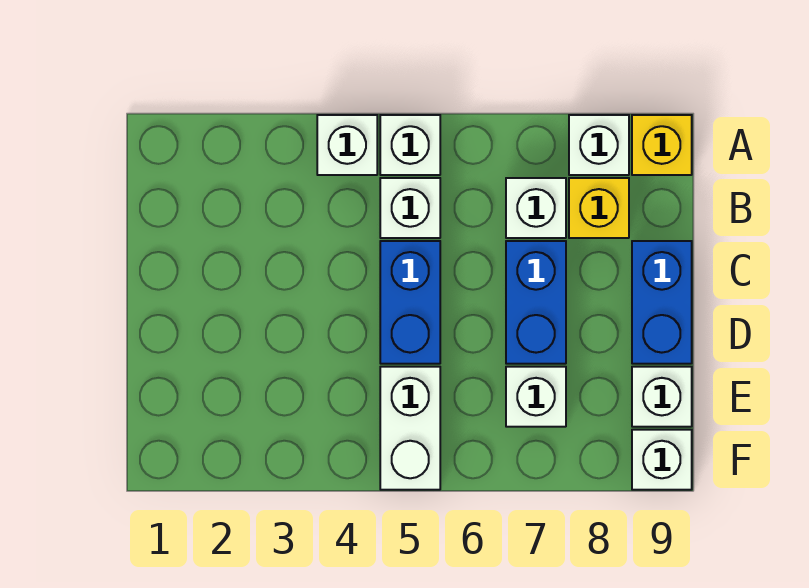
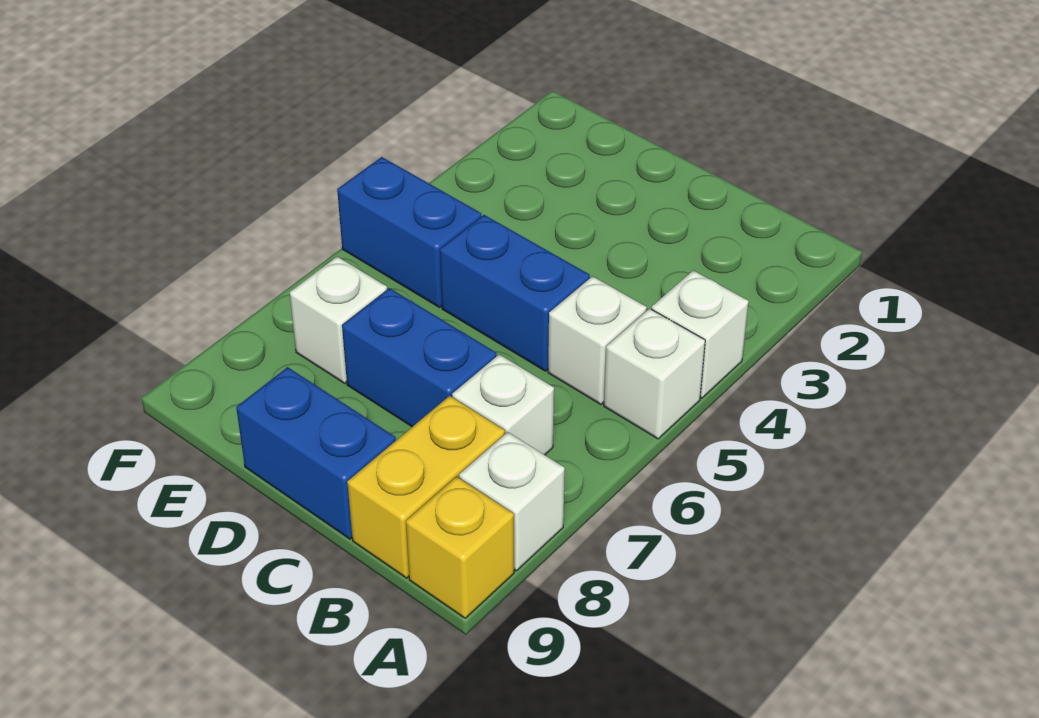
yellow 1x1 brick [569,178,629,238] -> yellow 1x2 brick [347,396,505,578]
white 1x2 brick [380,367,440,490] -> blue 1x2 brick [337,157,481,307]
white 1x1 brick [632,367,692,427] -> none
white 1x1 brick [632,430,692,490] -> none

